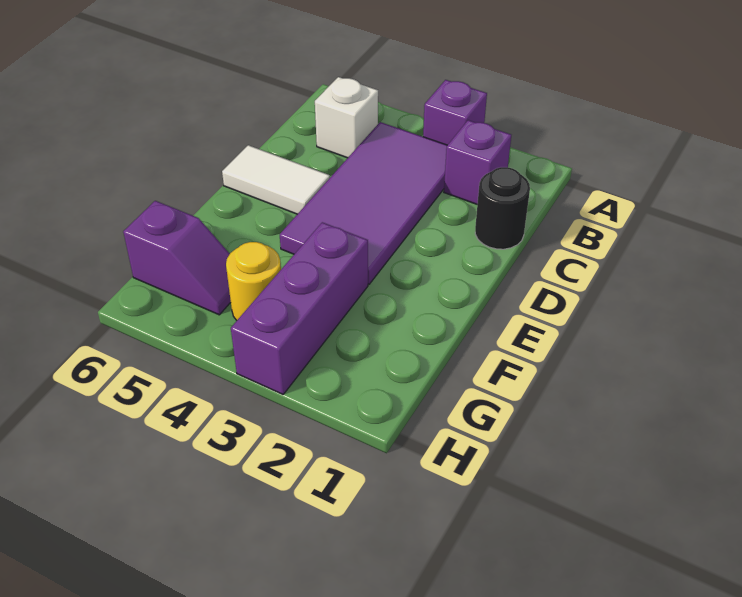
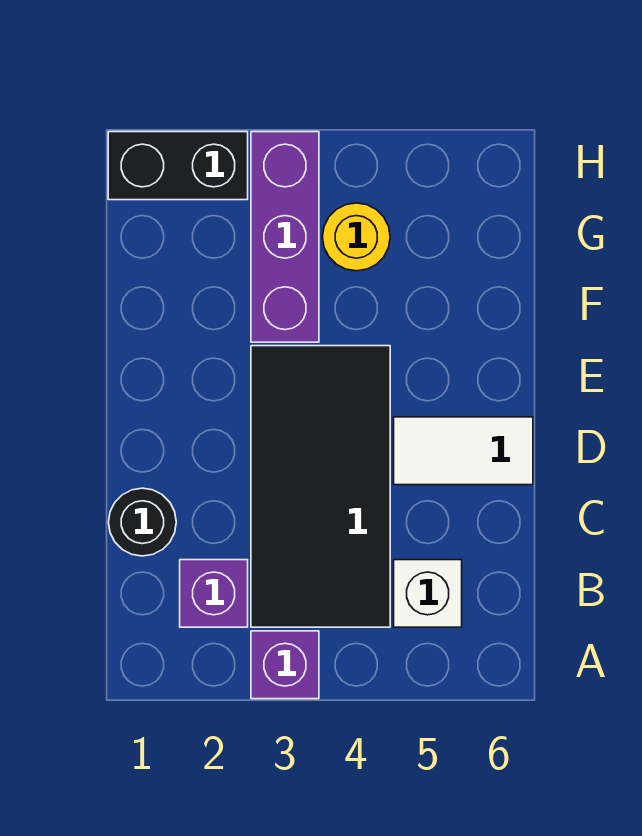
purple 2x4 tile [280,122,447,284] -> black 2x4 tile [251,346,390,627]
purple 1x2 slope [123,201,231,315] -> none
none -> black 1x2 brick [108,132,248,200]

